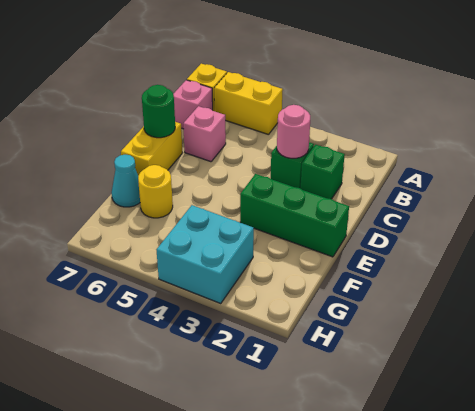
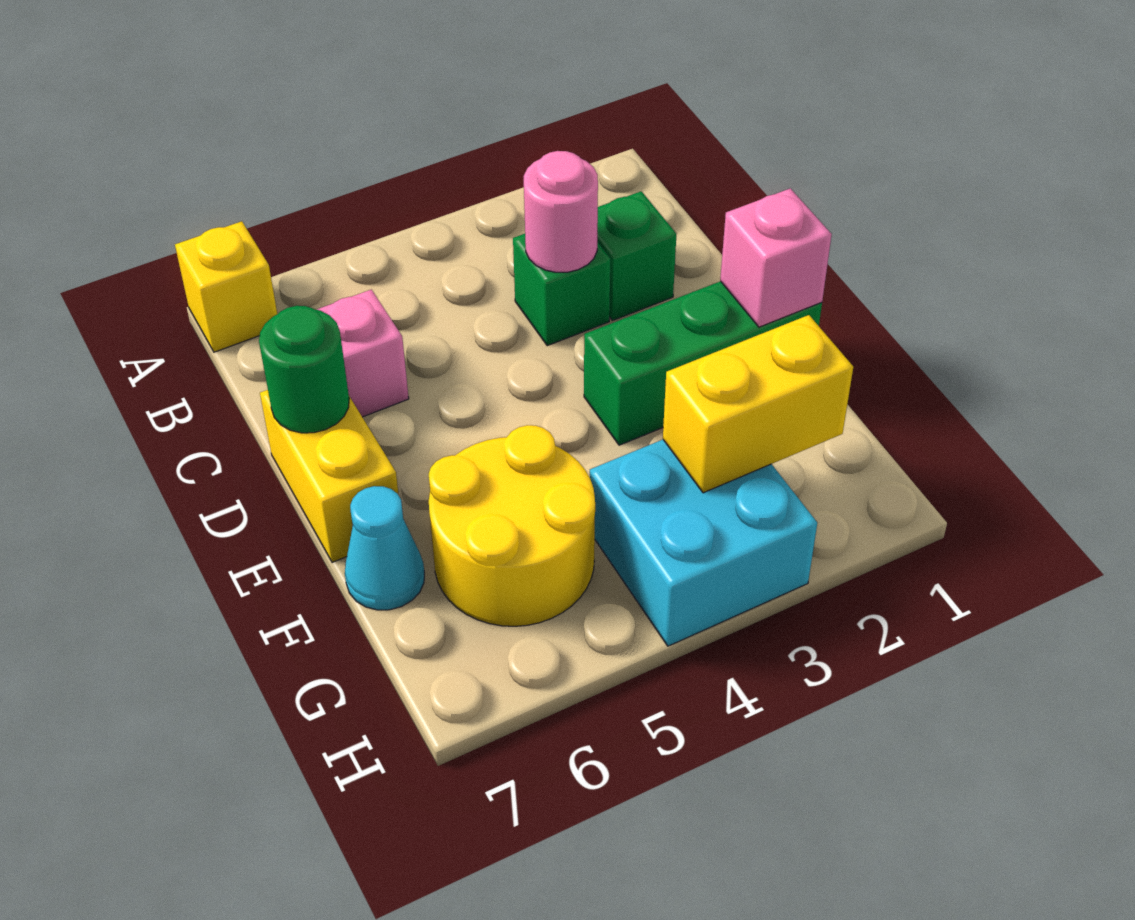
yellow 1x2 brick [214,72,283,135] -> yellow 1x2 brick moved to [663,315,853,493]
pink 1x1 brick [173,80,213,129] -> pink 1x1 brick moved to [720,188,832,327]
yellow 1x1 round brick [138,165,173,218] -> yellow 2x2 round brick [429,425,595,626]

